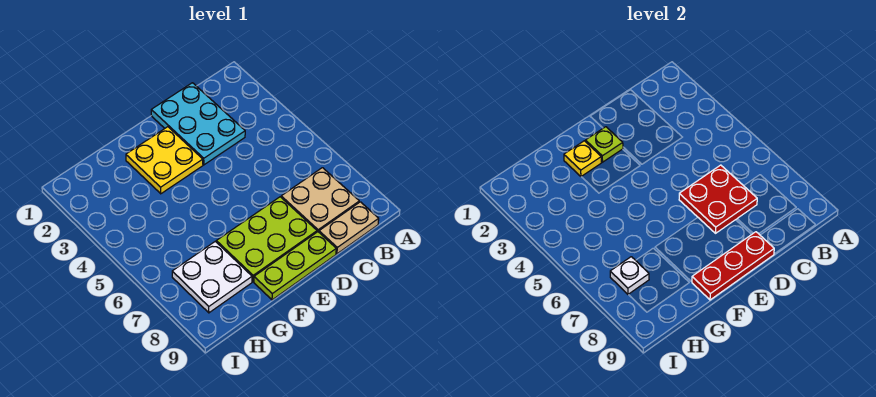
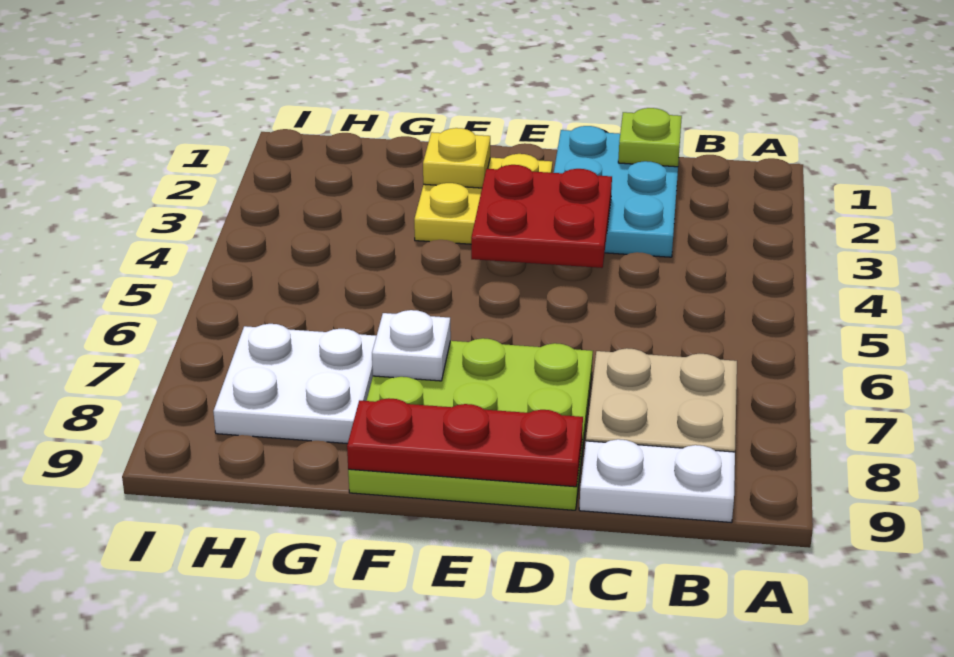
tan 1x2 plate [319,202,379,254] -> white 1x2 plate [579,439,735,523]
red 2x2 plate [679,165,757,233] -> red 2x2 plate moved to [471,165,612,268]
lime 1x1 plate [585,127,623,162] -> lime 1x1 plate moved to [618,108,682,167]
white 1x1 plate [610,257,649,295] -> white 1x1 plate moved to [372,310,451,381]

